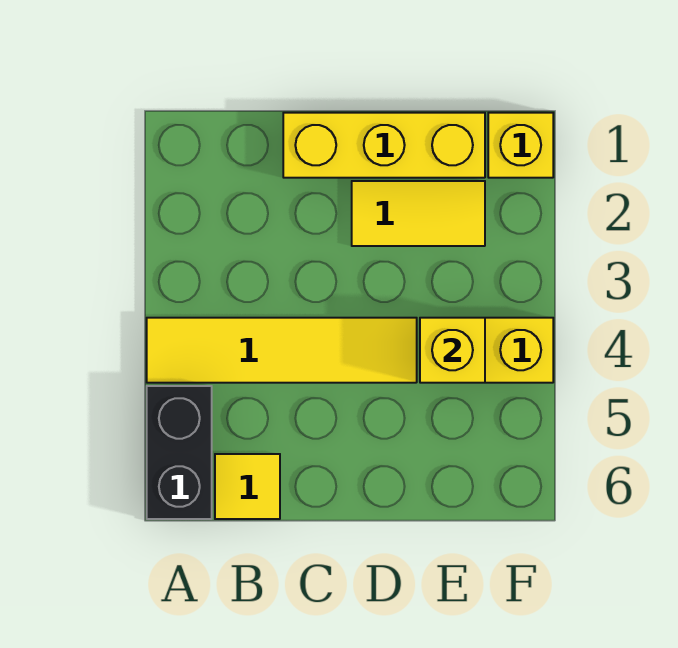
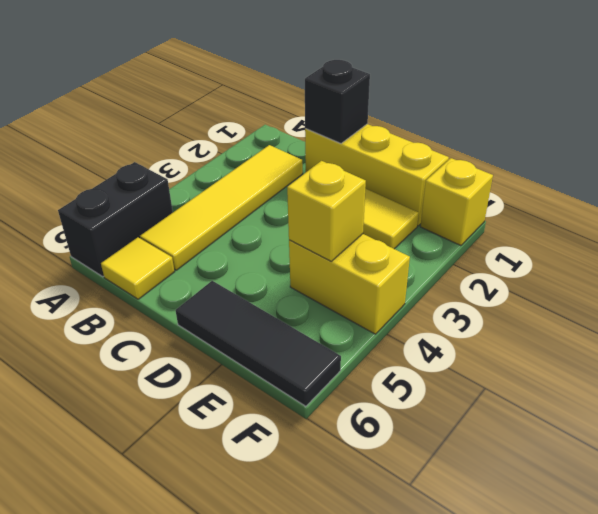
yellow 1x4 tile [147,318,417,383] -> yellow 1x4 tile turned to [140,145,303,270]
none -> black 1x1 brick [305,60,370,143]
none -> black 1x3 tile [175,281,341,406]

